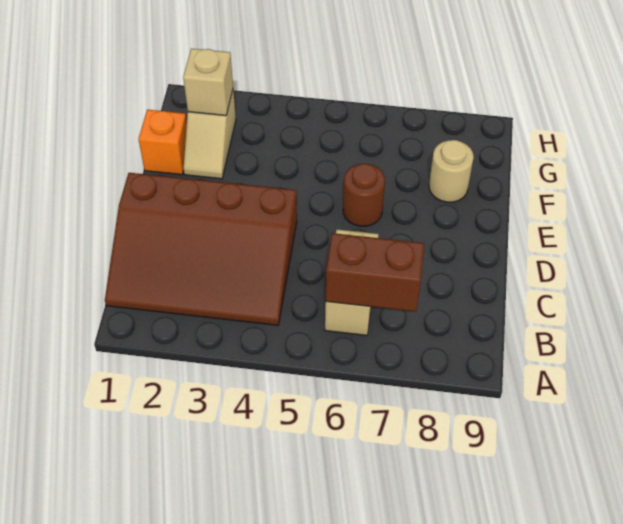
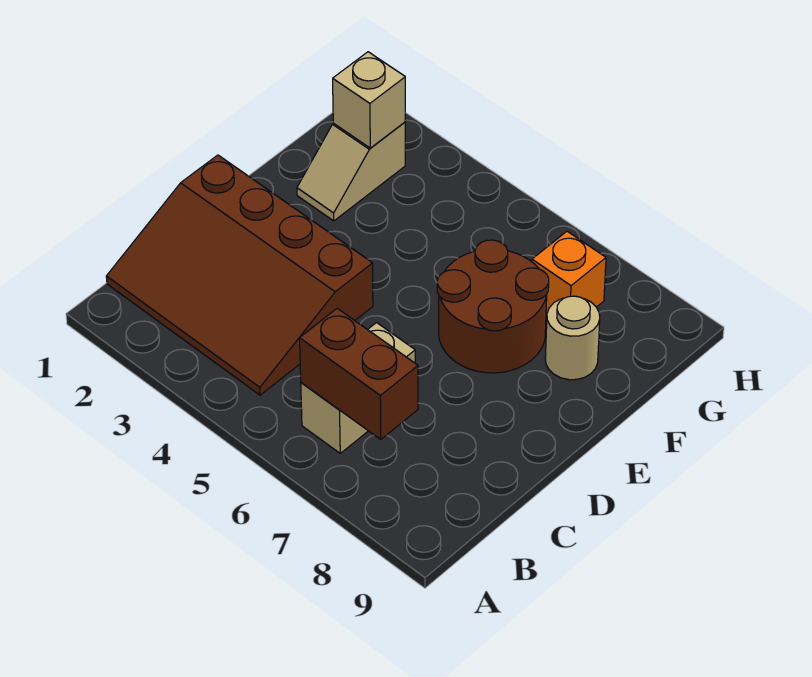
brown 1x1 round brick [343,164,385,226] -> brown 2x2 round brick [437,240,549,373]
orange 1x1 brick [139,110,187,175] -> orange 1x1 brick moved to [532,231,606,314]

